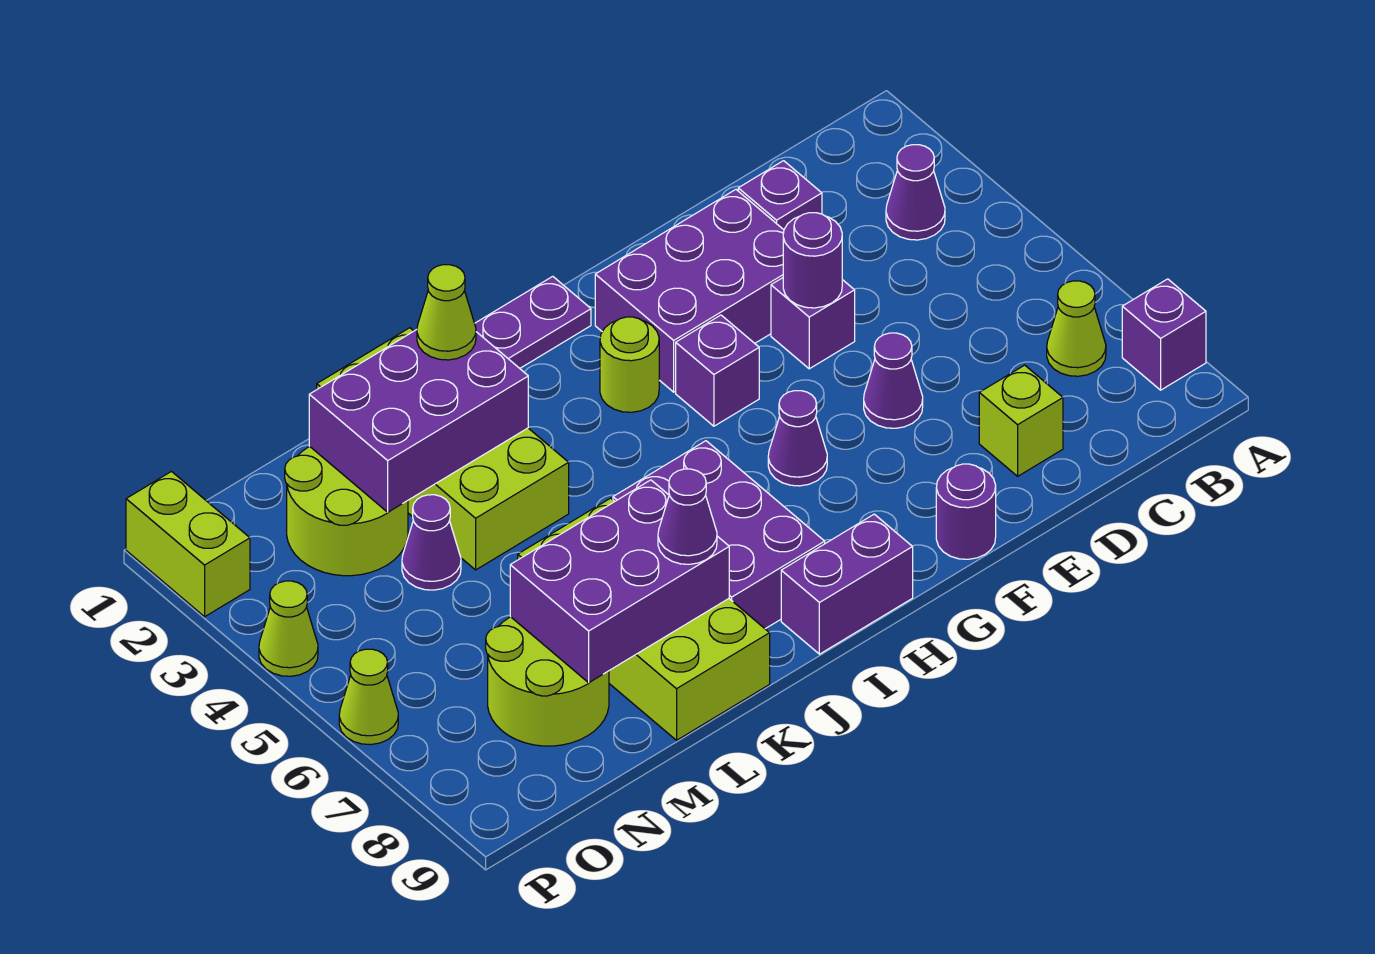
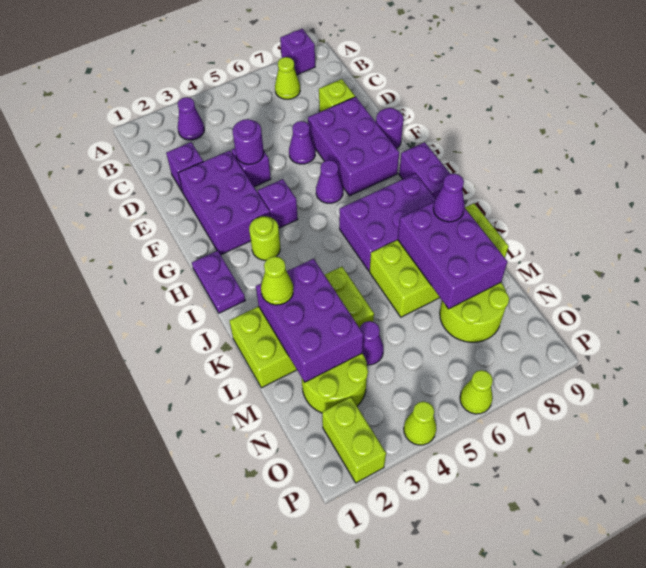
none -> purple 2x3 brick [308,97,399,196]
lime 1x2 brick [126,472,250,617] -> lime 1x2 brick turned to [322,397,386,483]

